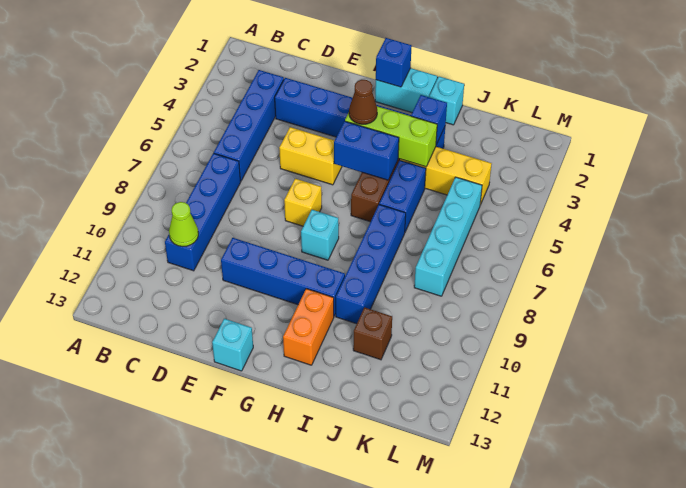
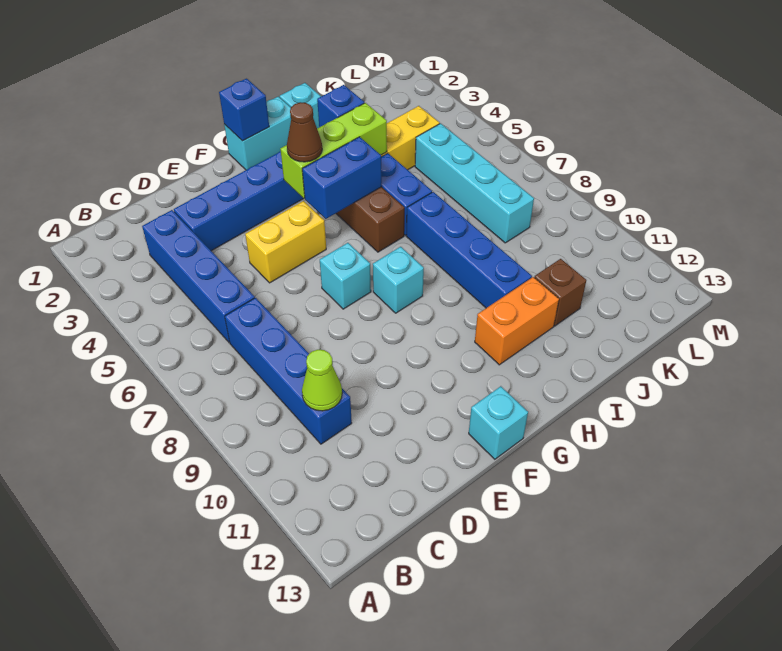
blue 1x4 brick [221,238,345,316] -> none
yellow 1x1 brick [284,179,322,226] -> cyan 1x1 brick [320,243,371,309]
orange 1x2 brick [283,289,334,365] -> orange 1x2 brick turned to [475,277,559,365]

